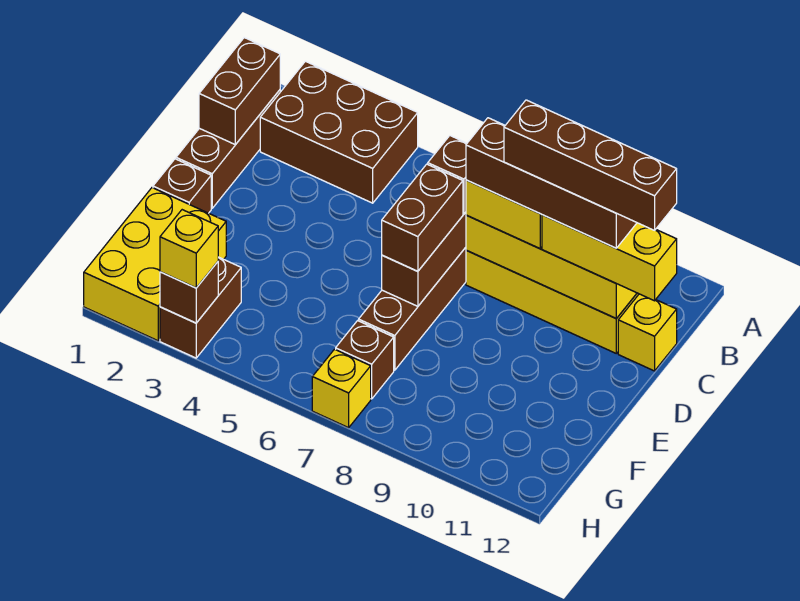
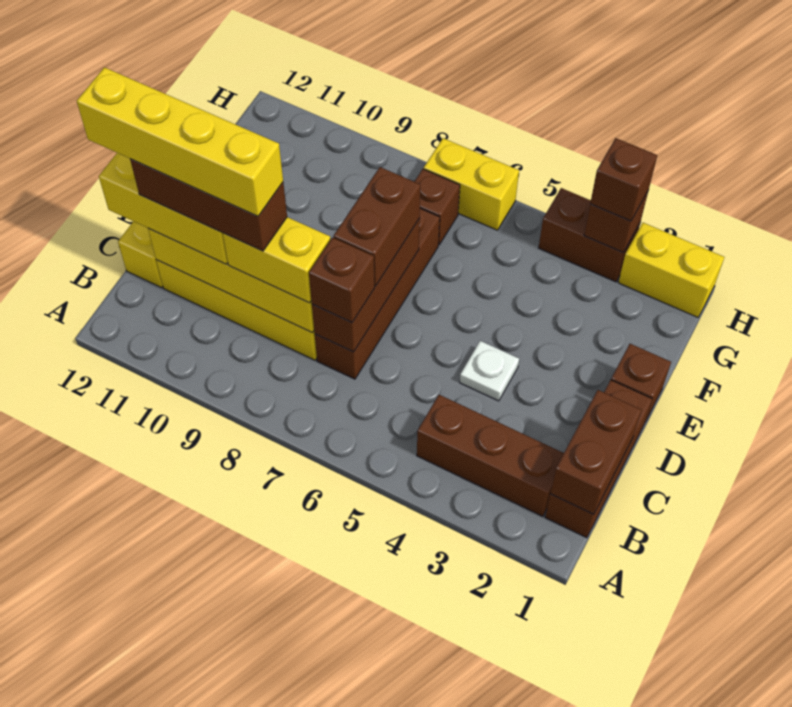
brown 2x3 brick [260,61,418,203] -> brown 1x3 brick [417,395,564,516]
brown 1x4 brick [466,118,637,248] -> brown 1x3 brick [130,159,287,251]
brown 1x4 brick [504,100,677,230] -> yellow 1x4 brick [77,67,283,216]
none -> white 1x1 plate [460,341,519,401]
yellow 2x3 brick [84,188,226,341] -> yellow 1x2 brick [618,223,724,317]
brown 1x2 brick [160,257,241,358] -> brown 1x2 brick turned to [539,188,640,282]
yellow 1x1 brick [160,210,218,288] -> brown 1x1 brick [590,138,657,221]
yellow 1x1 brick [312,349,371,428] -> yellow 1x2 brick [424,138,519,230]

